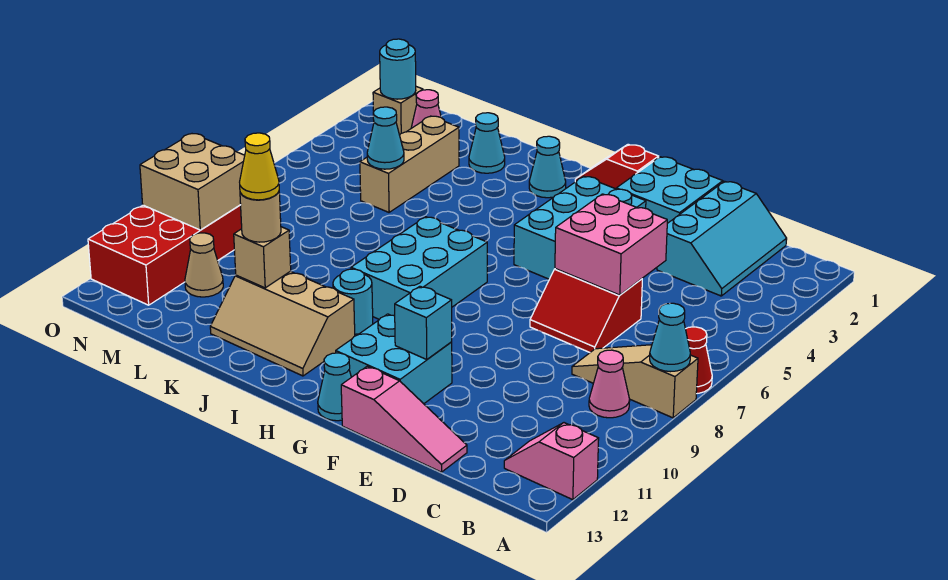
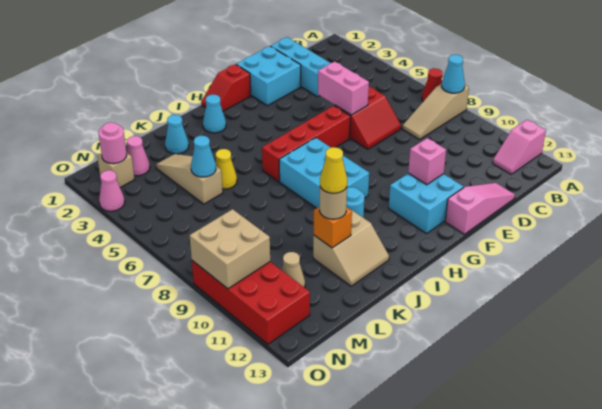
pink 1x1 cone [589,350,630,418] -> pink 1x1 cone moved to [99,170,125,211]
pink 2x2 brick [555,194,667,295] -> pink 1x2 brick [318,62,369,115]
cyan 2x3 brick [514,176,646,279] -> none
none -> red 1x4 brick [262,106,350,181]
cyan 1x1 brick [395,286,452,359] -> pink 1x1 brick [408,138,446,185]
cyan 1x1 cone [318,353,351,421] -> none
tan 2x3 slope [210,271,355,376] -> tan 2x2 slope [313,210,389,286]
none -> yellow 1x1 cone [216,149,237,189]
tan 1x1 brick [234,227,291,288] -> orange 1x1 brick [314,206,352,248]
tan 1x3 brick [360,116,459,212] -> tan 1x3 slope [156,154,223,204]
cyan 1x1 round brick [380,39,416,99] -> pink 1x1 round brick [98,122,127,164]

